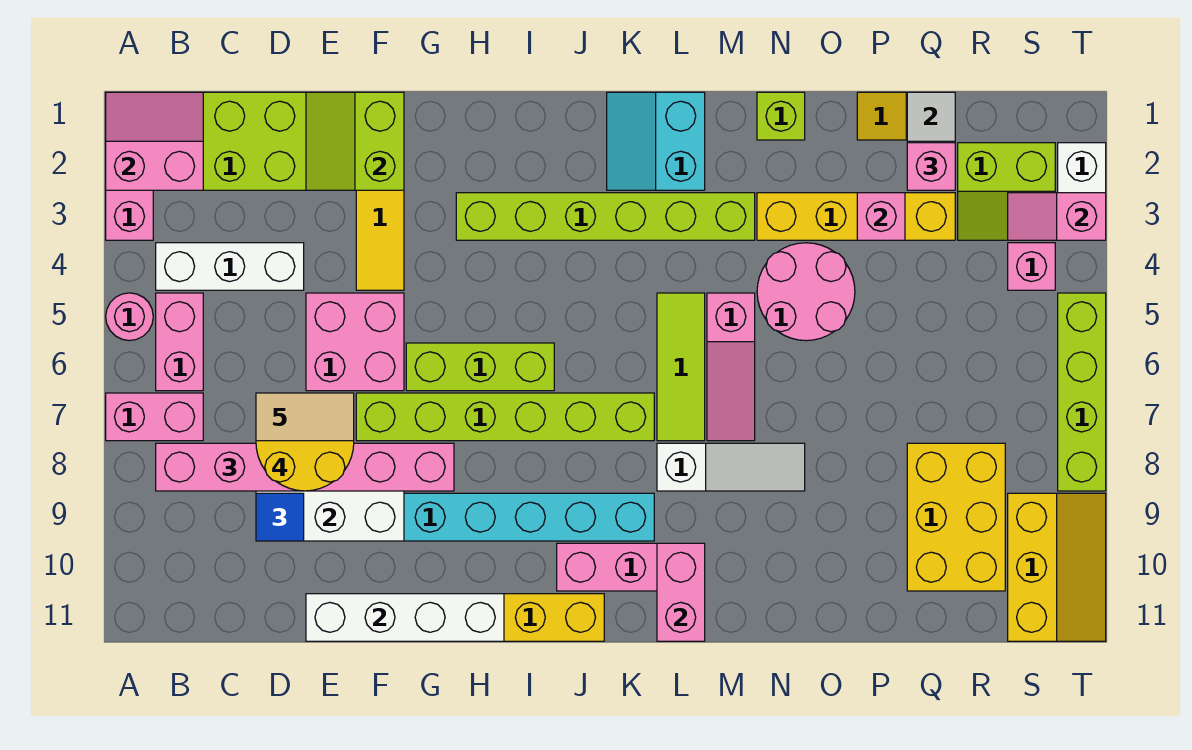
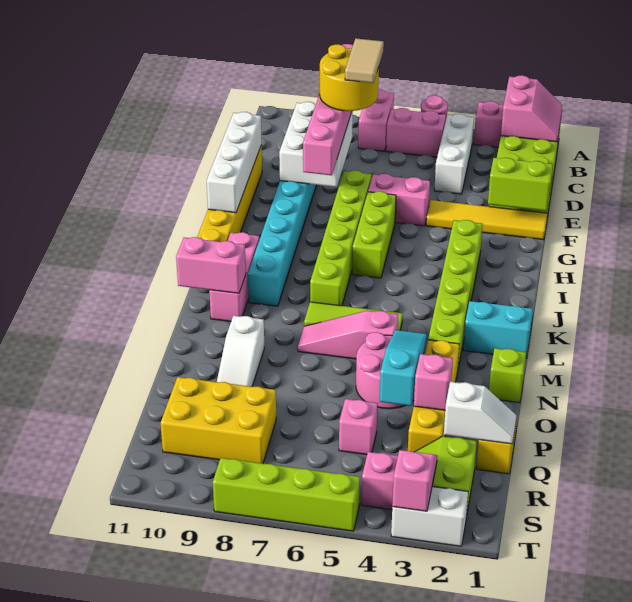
blue 1x1 tile [256,493,304,541] -> none
pink 2x2 brick [306,293,404,391] -> pink 1x2 brick [368,174,430,226]
white 1x3 slope [657,443,805,491] -> white 1x3 slope moved to [217,316,264,387]
none -> cyan 1x3 slope [380,330,427,406]
pink 1x1 brick [907,143,955,190] -> pink 1x1 brick moved to [339,399,378,455]
yellow 2x3 slope [1008,493,1106,641] -> none

